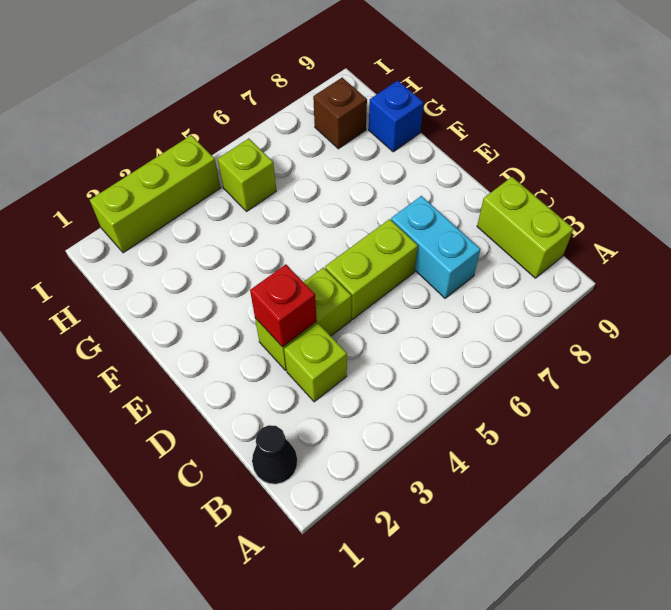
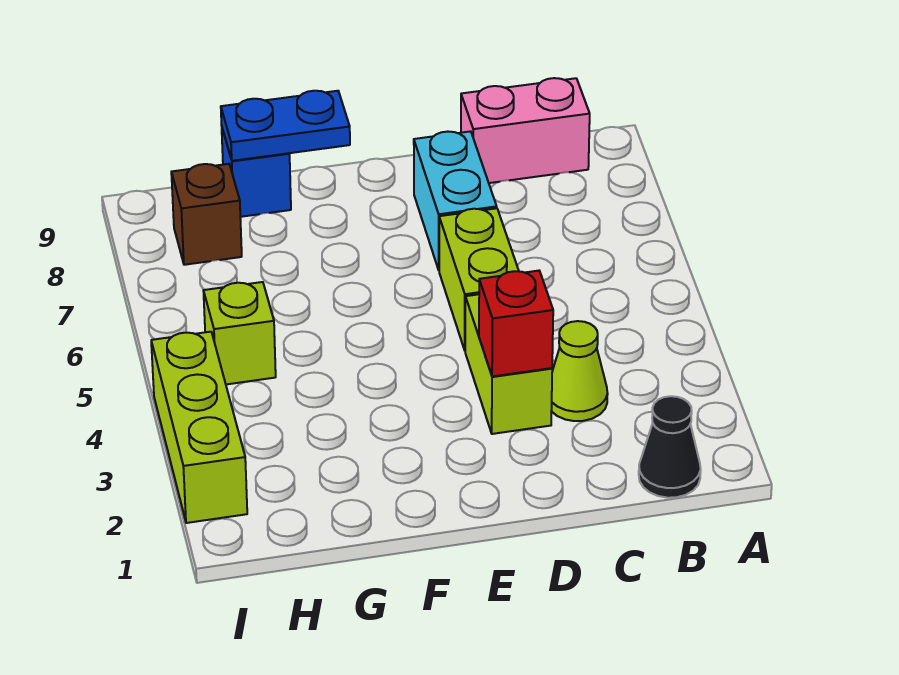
lime 1x2 brick [477,177,574,278] -> pink 1x2 brick [461,78,590,183]
lime 1x1 brick [284,323,347,402] -> lime 1x1 cone [551,321,608,421]
cyan 1x2 brick [391,196,480,298] -> cyan 1x2 brick turned to [414,131,497,270]
none -> blue 1x2 plate [221,91,350,161]

